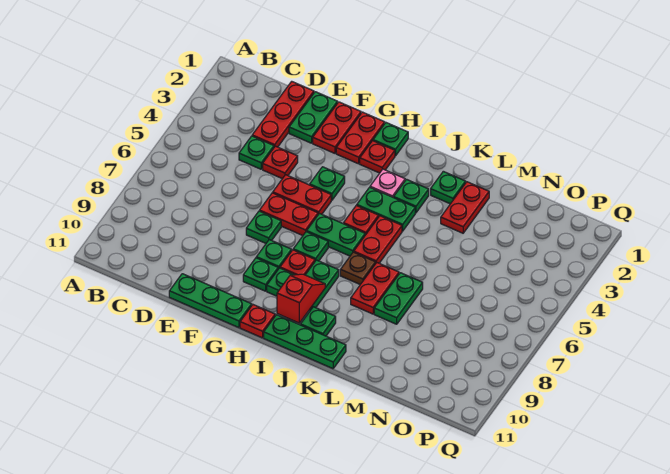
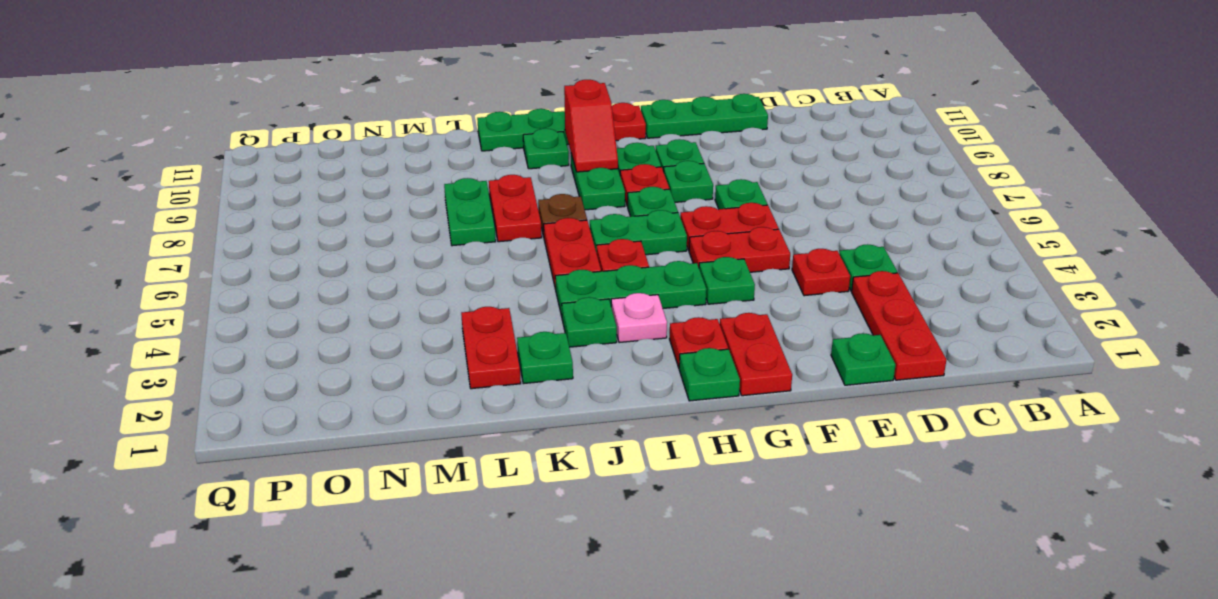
green 1x2 plate [289,92,338,143] -> green 1x1 plate [831,333,896,385]
red 1x2 plate [313,102,361,153] -> none
green 1x2 plate [357,187,415,231] -> green 1x3 plate [555,261,707,316]

